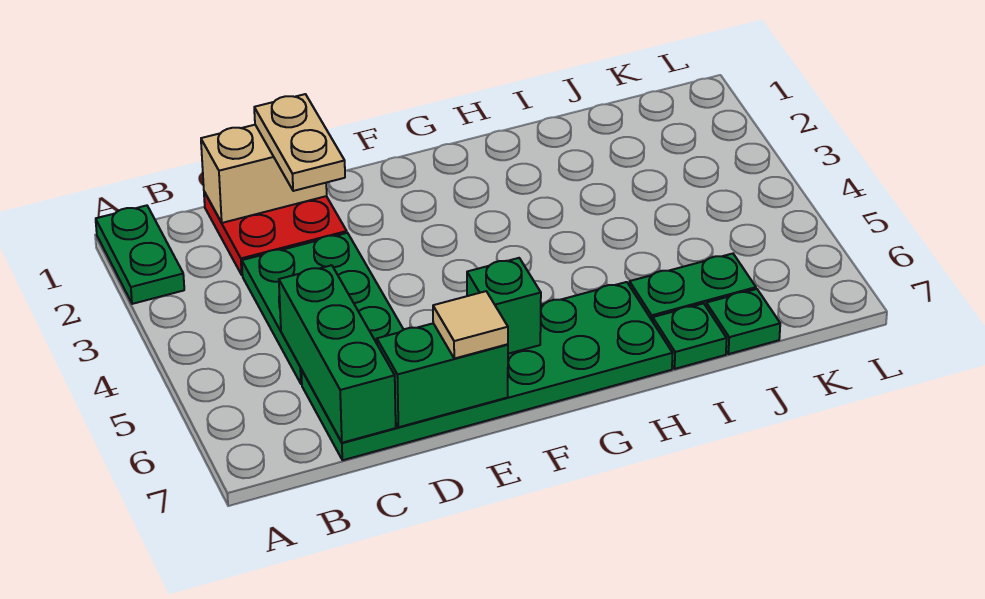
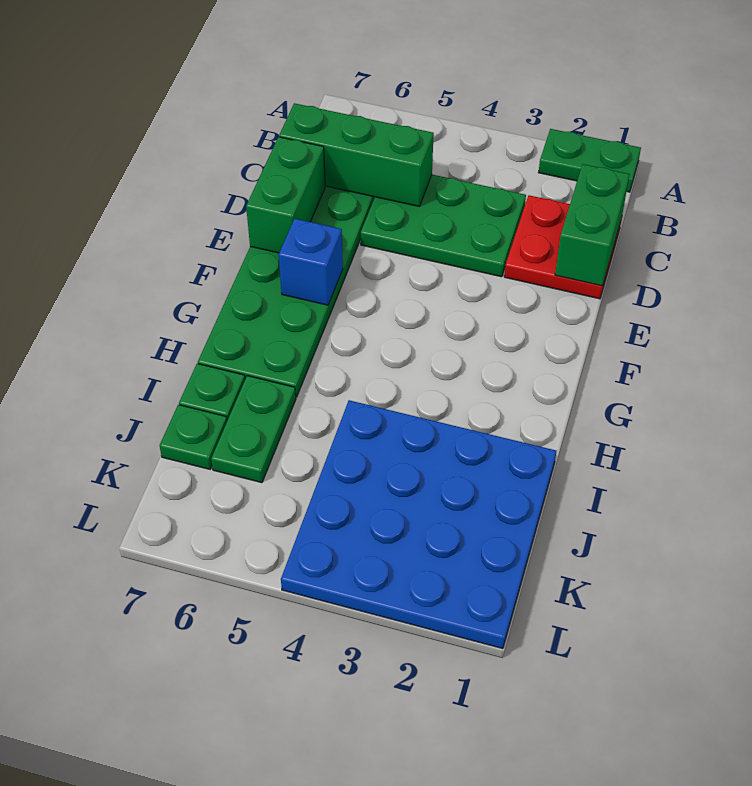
tan 1x2 brick [201,125,327,223] -> green 1x2 brick [555,164,630,286]
tan 1x2 plate [254,94,345,191] -> none
tan 1x1 tile [433,291,508,359] -> none
green 1x1 brick [467,258,541,354] -> blue 1x1 brick [279,219,343,305]
none -> blue 4x4 plate [281,400,556,649]

